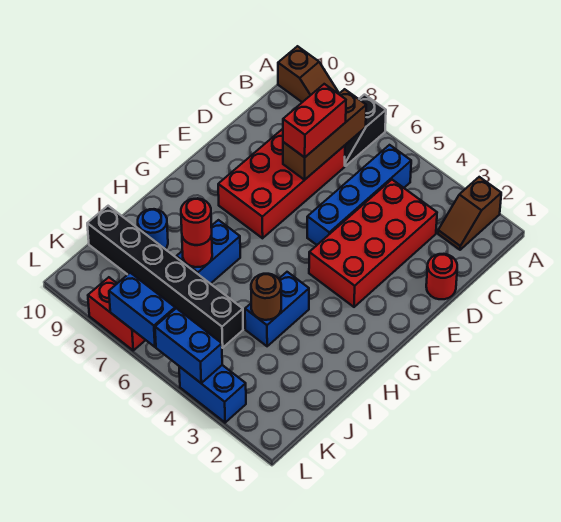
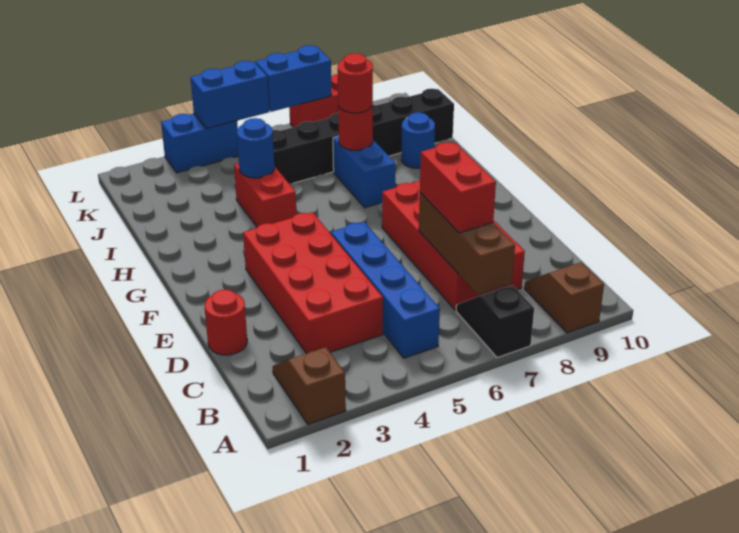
brown 1x2 slope [278,46,339,102] -> brown 1x2 slope turned to [524,262,604,333]
blue 1x2 brick [245,272,309,346] -> red 1x2 brick [234,163,297,227]
brown 1x1 round brick [251,274,281,320] -> blue 1x1 round brick [237,118,274,178]

